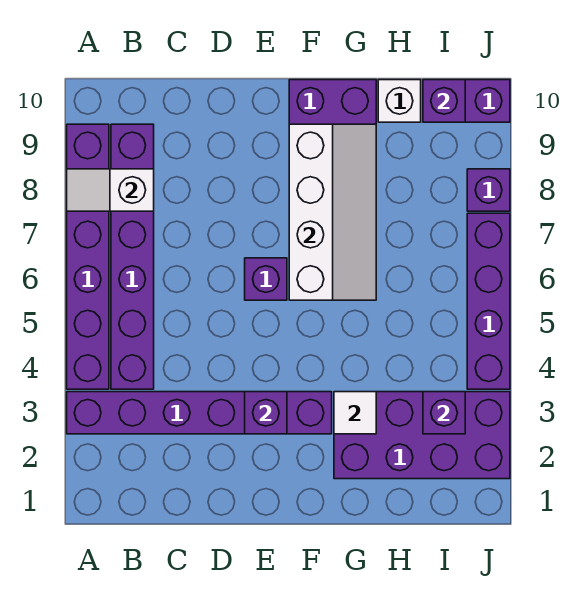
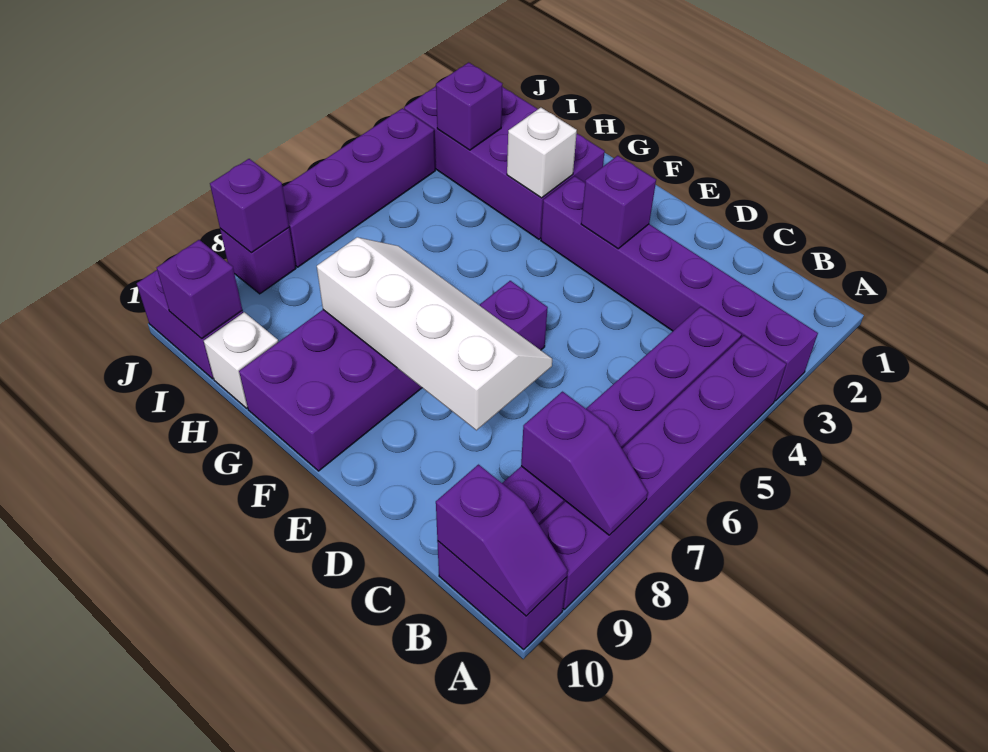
white 1x2 slope [67,169,154,211] -> purple 1x2 slope [521,392,648,535]
none -> purple 1x2 brick [437,541,567,649]
none -> purple 1x2 slope [436,465,568,616]
white 2x4 slope [289,124,376,300] -> white 2x4 slope turned to [317,237,552,430]
white 1x1 tile [334,392,376,434] -> white 1x1 brick [507,108,577,198]
none -> purple 1x1 brick [210,159,289,253]

